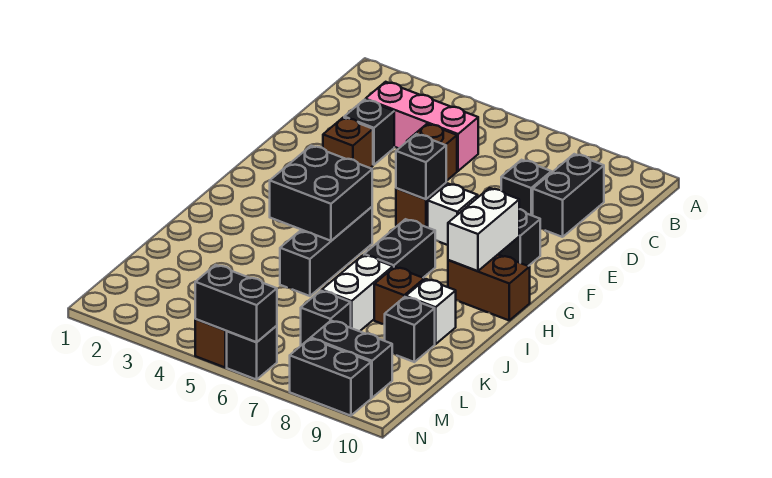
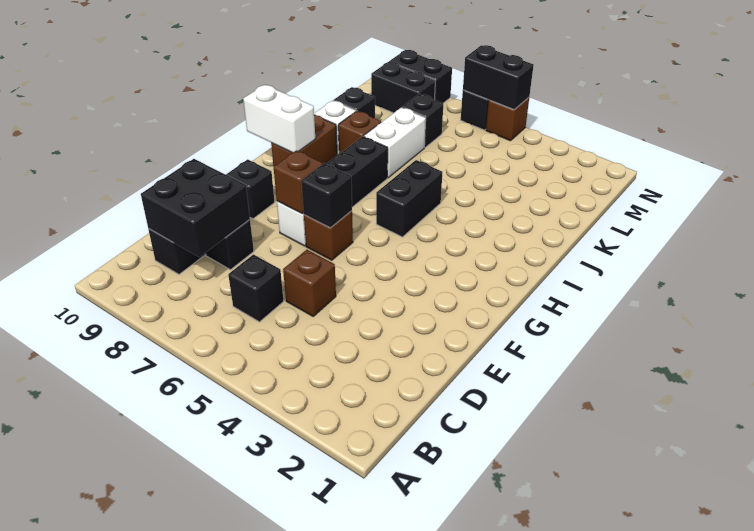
pink 1x3 brick [365,82,478,171] -> none
black 1x1 brick [344,100,394,165] -> black 1x1 brick moved to [228,255,284,322]
brown 1x1 brick [323,117,373,168] -> brown 1x1 brick moved to [274,150,323,214]
white 1x2 brick [448,188,519,271] -> white 1x2 brick turned to [243,85,315,153]
black 2x2 brick [270,146,372,241] -> black 2x2 brick moved to [141,159,250,257]
black 1x3 brick [280,207,372,296] -> black 1x2 brick [376,160,442,237]
brown 1x2 brick [448,255,530,320] -> brown 1x2 brick turned to [271,115,337,167]

